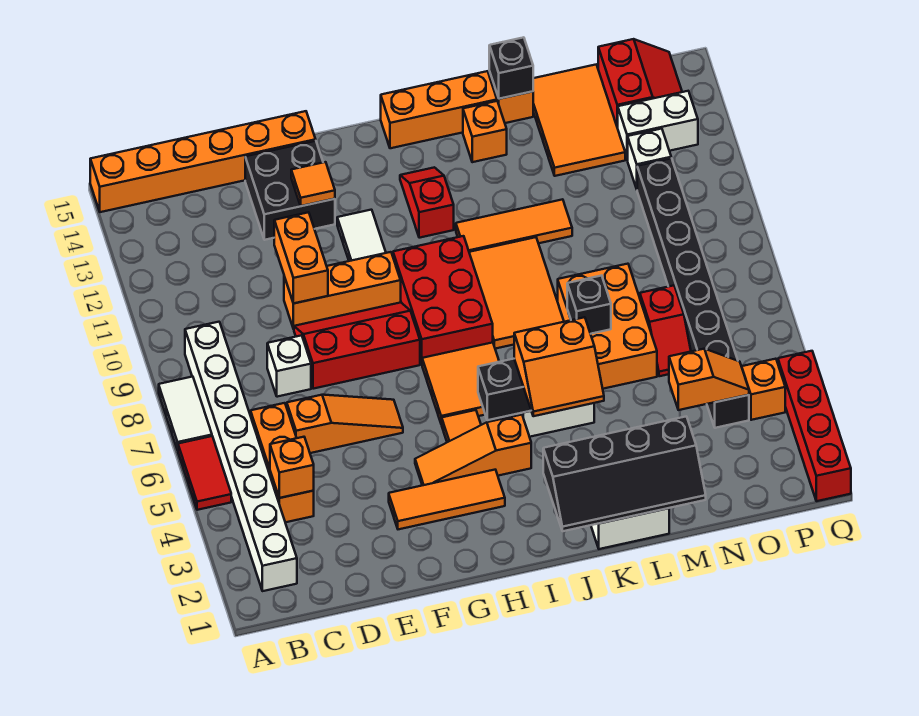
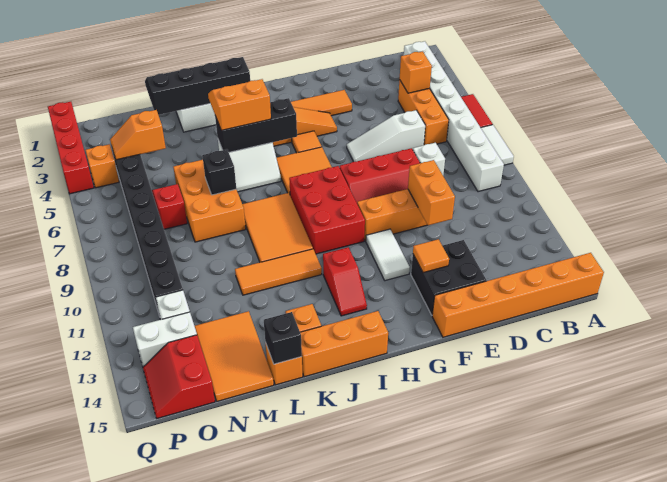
orange 1x3 slope [287,395,403,453] -> white 1x3 slope [347,110,425,162]

